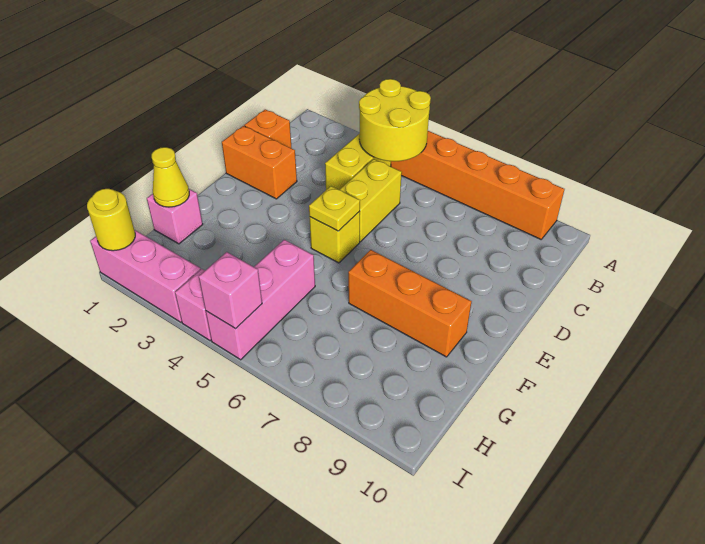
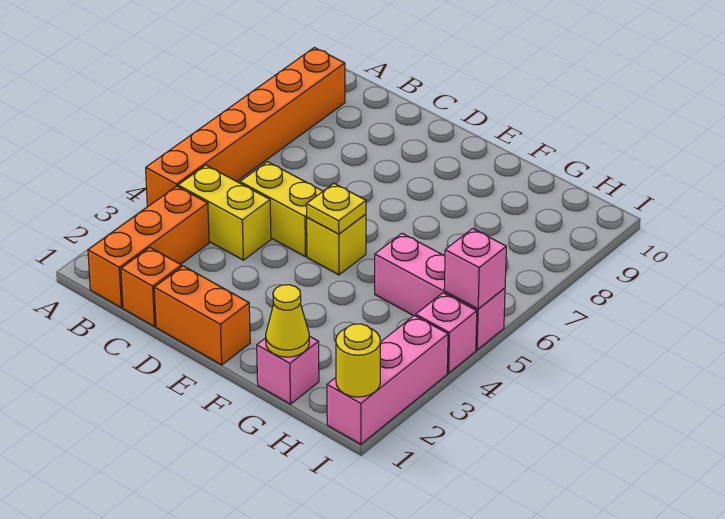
yellow 2x2 round brick [359,79,431,161] -> none
orange 1x2 brick [222,126,297,199] -> orange 1x2 brick turned to [154,266,250,365]
orange 1x3 brick [348,250,472,357] -> orange 1x3 brick moved to [88,186,209,308]

